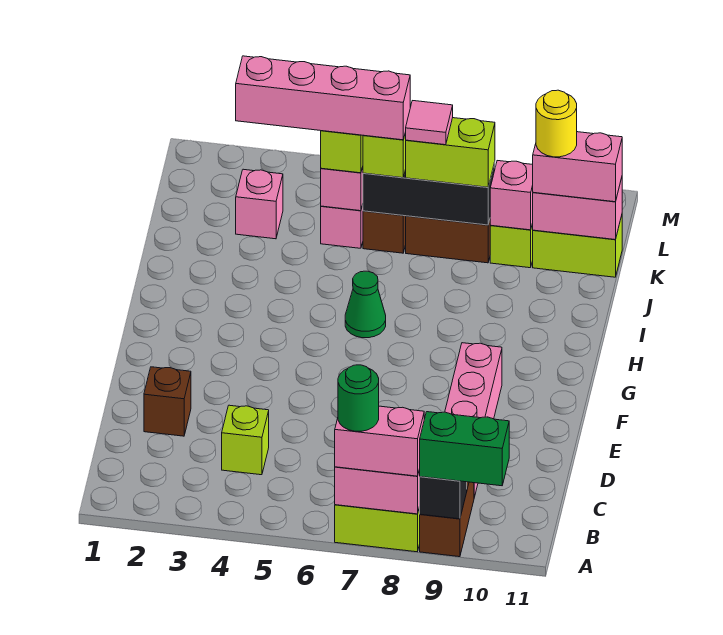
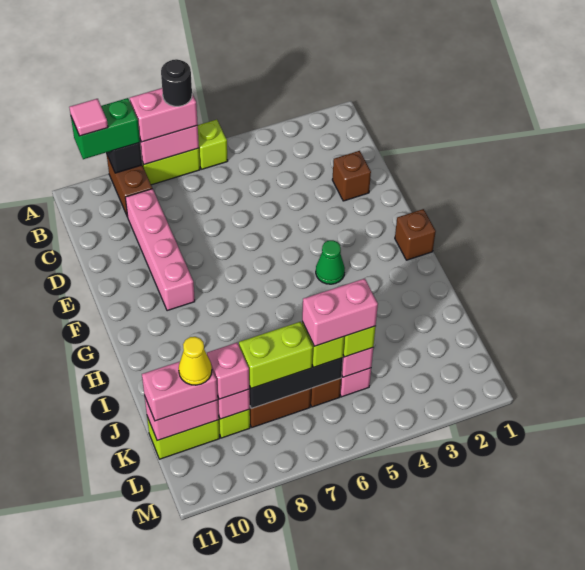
green 1x1 round brick [338,365,379,431] -> black 1x1 round brick [161,59,192,106]
lime 1x1 brick [222,405,269,475] -> lime 1x1 brick moved to [197,120,228,169]
none -> brown 1x1 brick [395,209,436,260]
green 1x1 cone [345,271,386,338] -> green 1x1 cone moved to [316,240,345,284]
pink 1x1 brick [236,169,283,239] -> pink 1x1 brick moved to [207,343,249,399]
pink 1x4 brick [236,56,410,140] -> pink 1x2 brick [302,279,378,346]
pink 1x1 tile [406,101,453,145] -> pink 1x1 tile moved to [69,99,108,136]
yellow 1x1 round brick [536,90,577,157] -> yellow 1x1 cone [179,337,212,385]

